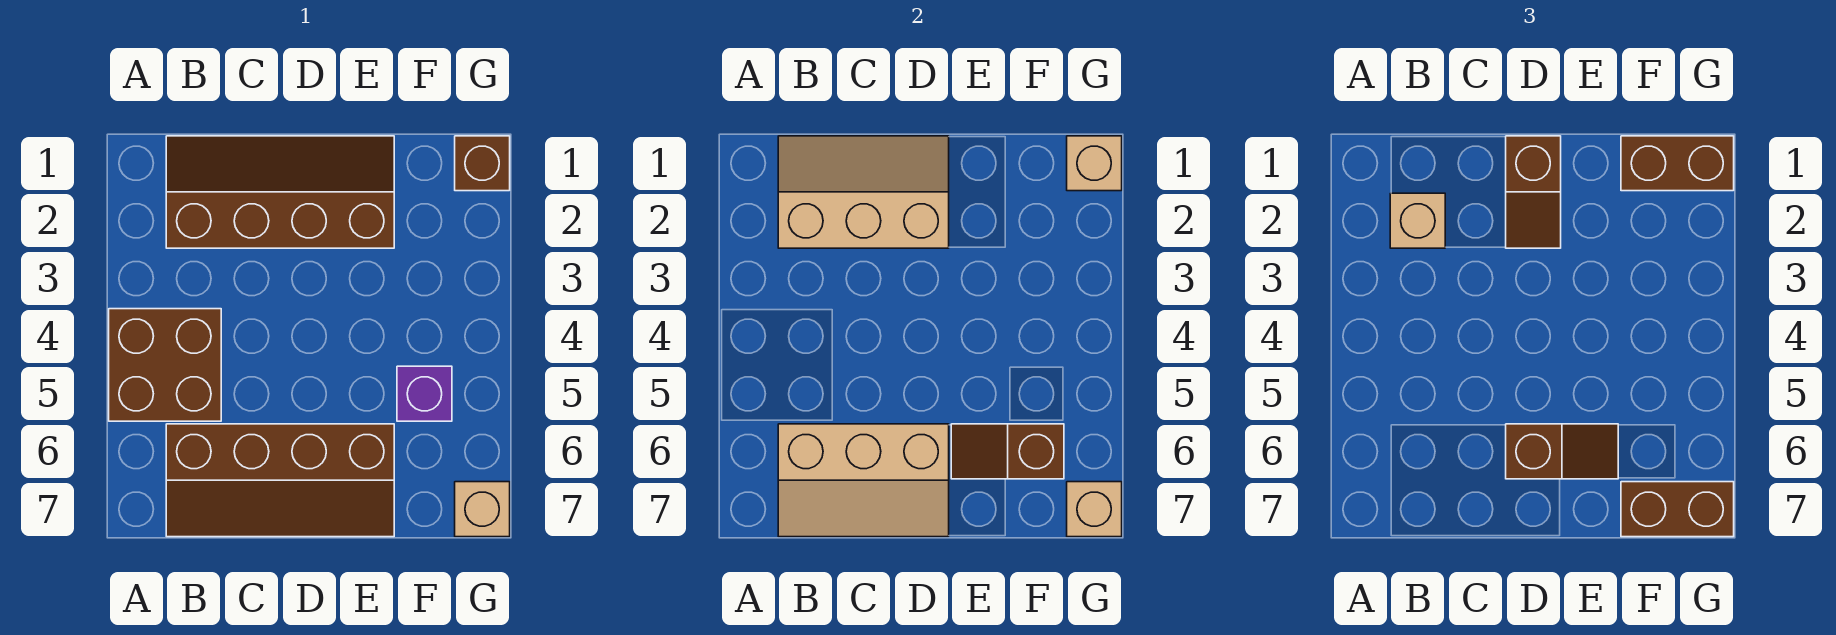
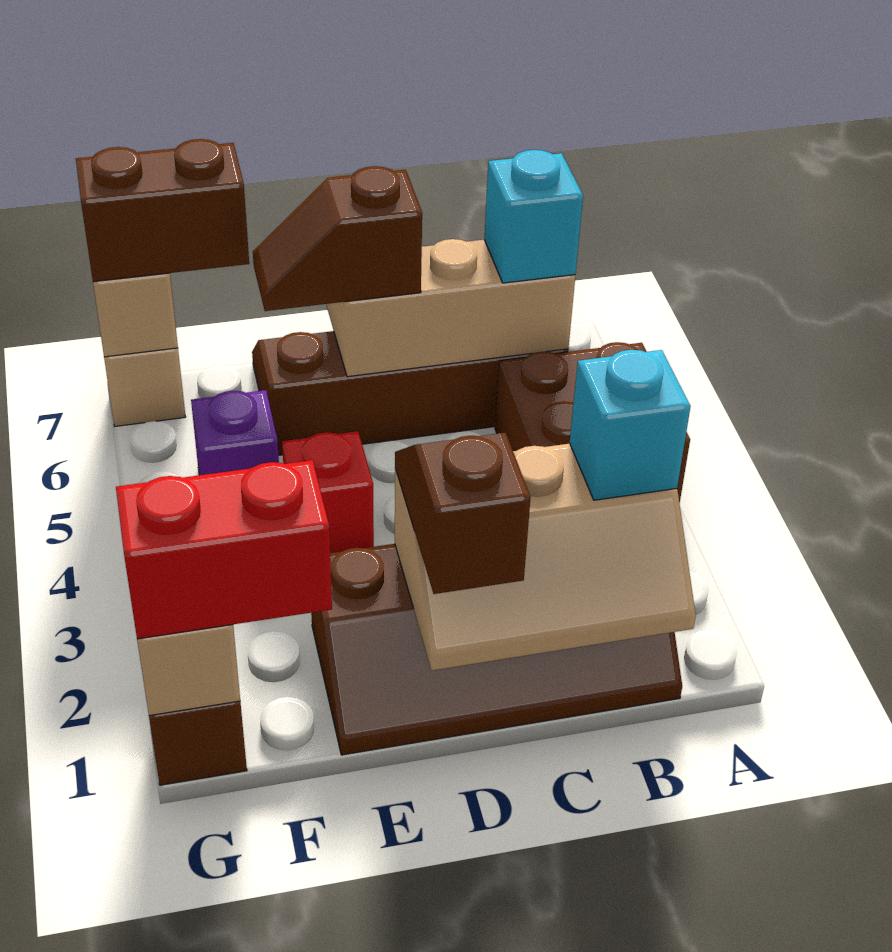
tan 1x1 brick [1390,193,1445,248] -> cyan 1x1 brick [570,350,691,500]
none -> cyan 1x1 brick [484,150,583,283]
none -> red 1x1 brick [282,431,374,553]
brown 1x2 slope [951,424,1064,479] -> none
brown 1x2 brick [1621,136,1734,191] -> red 1x2 brick [116,460,332,639]

